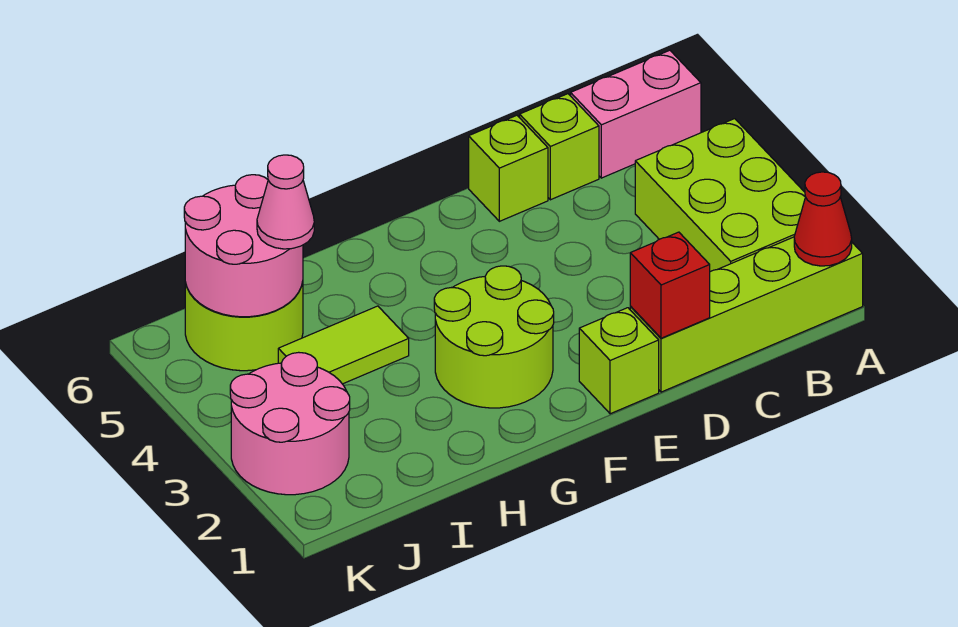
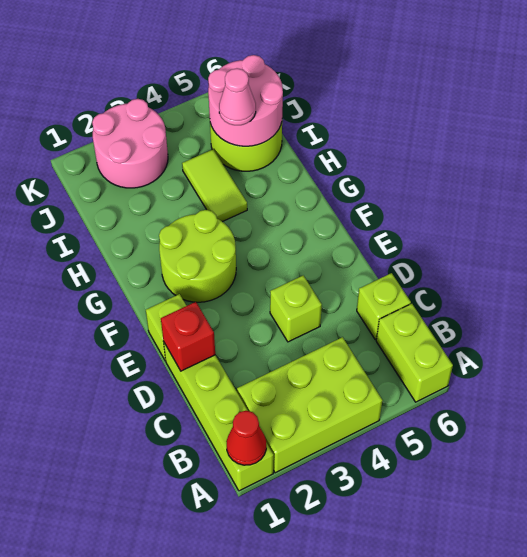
pink 1x2 brick [571,50,701,178] -> lime 1x2 brick [376,304,453,402]
lime 1x1 brick [469,115,548,221] -> lime 1x1 brick moved to [270,276,322,342]

